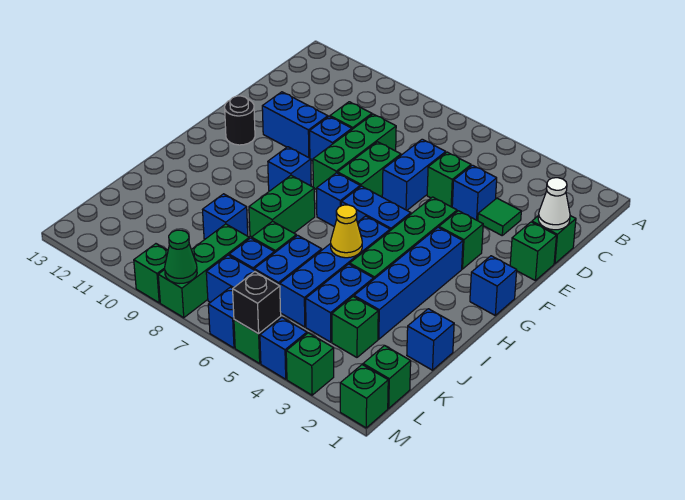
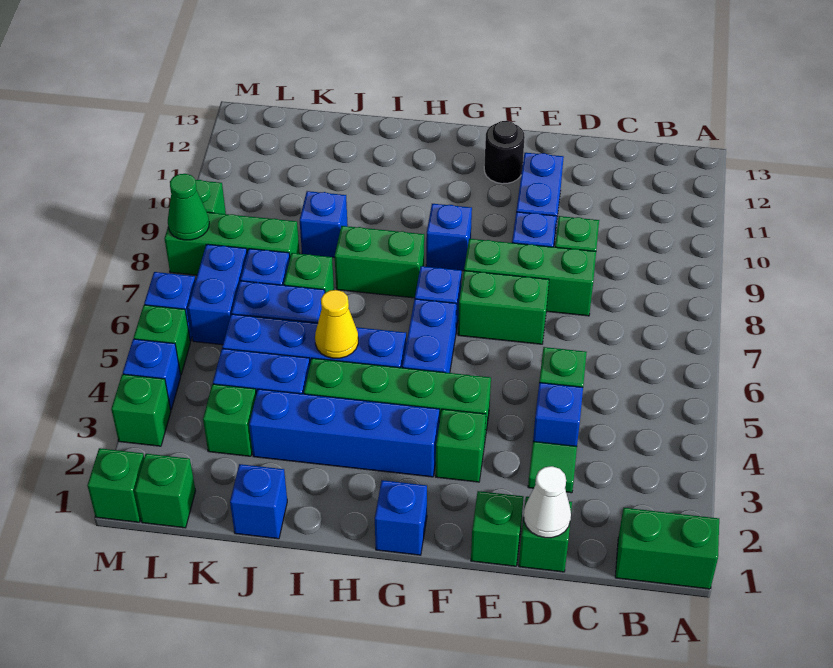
none -> green 1x2 brick [615,508,719,589]
blue 1x2 brick [382,139,446,210] -> none
black 1x1 brick [233,272,281,334] -> none

